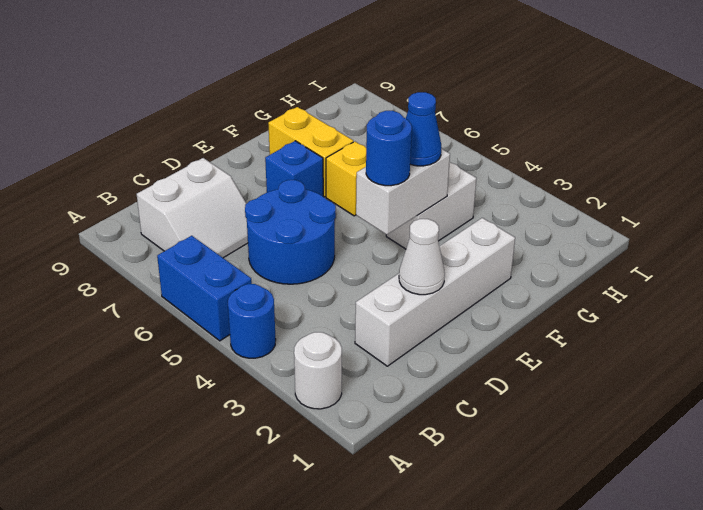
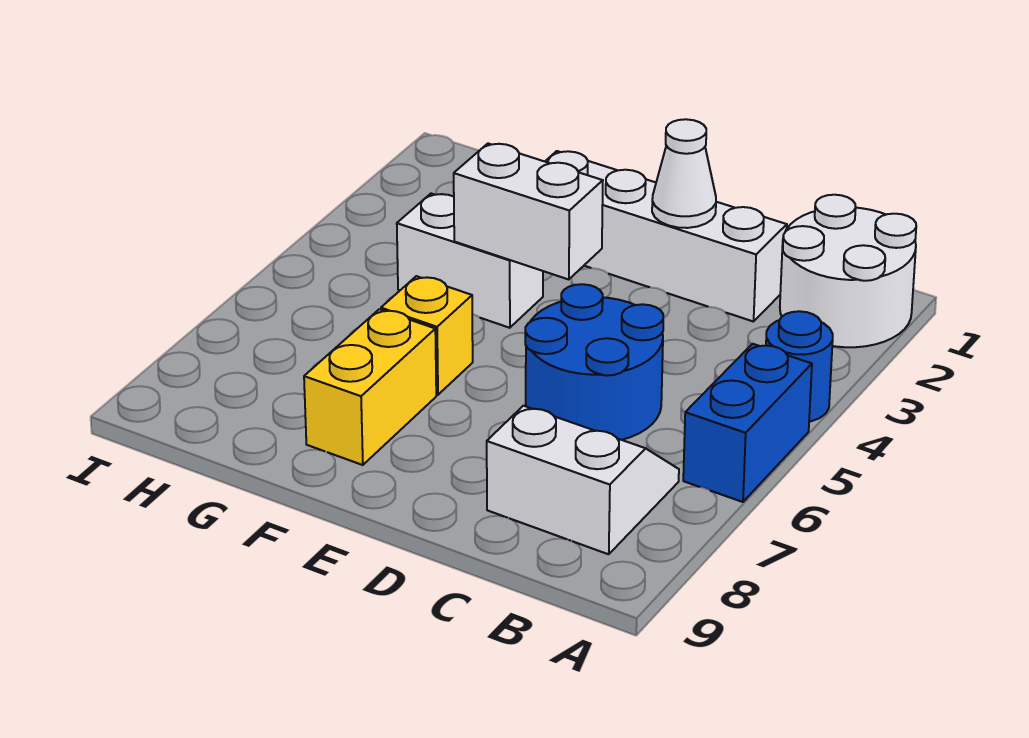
white 1x1 round brick [294,332,342,409] -> white 2x2 round brick [780,195,916,347]
blue 1x1 round brick [366,111,412,186] -> none
blue 1x1 brick [265,141,323,196] -> none
blue 1x1 cone [406,92,441,166] -> none

